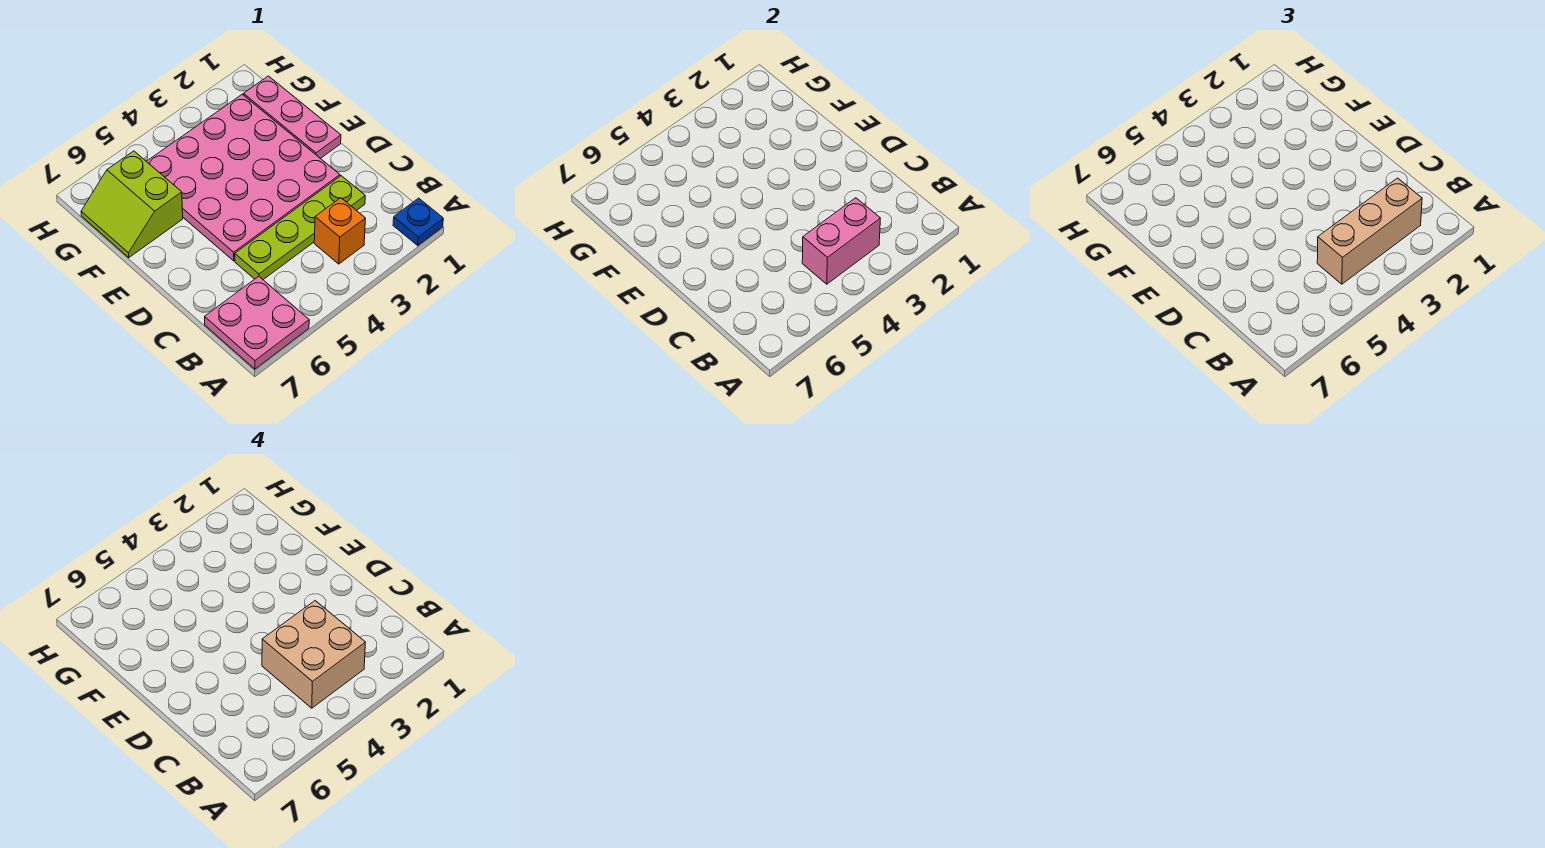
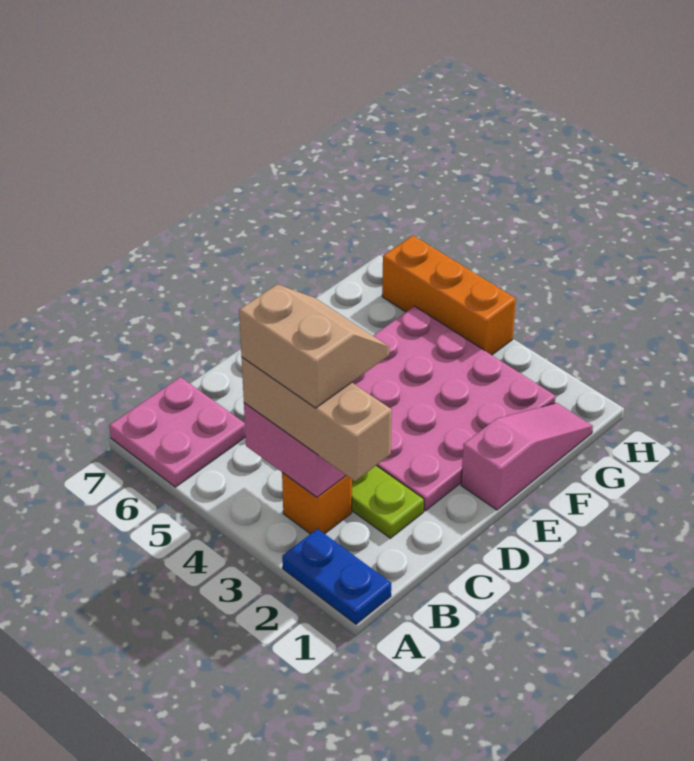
blue 1x1 plate [393,198,443,246] -> blue 1x2 plate [282,529,391,624]
tan 2x2 brick [262,601,365,708] -> tan 2x2 slope [239,284,390,408]
pink 1x3 plate [244,76,341,159] -> pink 1x3 slope [461,403,593,510]
lime 2x2 slope [81,151,183,258] -> none
none -> orange 1x3 brick [382,236,516,355]

